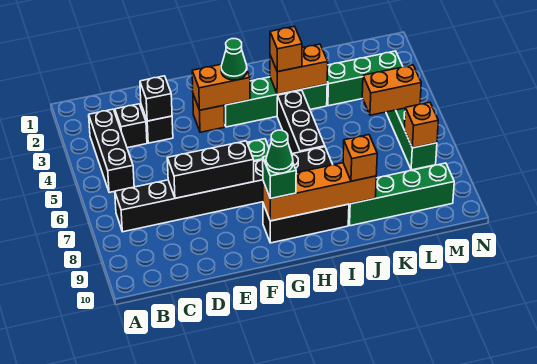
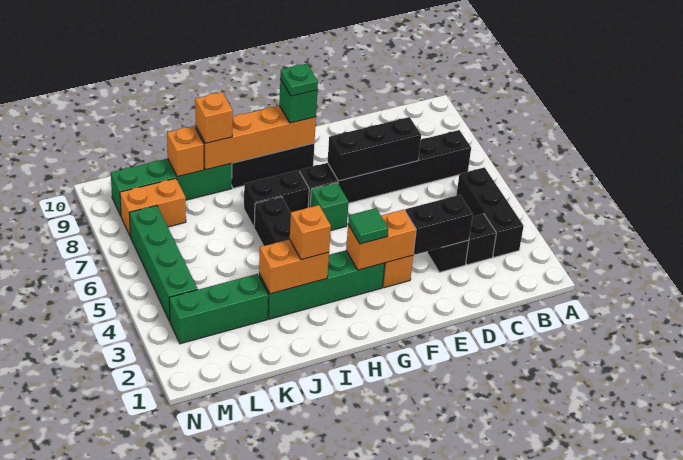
black 1x1 brick [140,76,172,121] -> black 1x2 brick [405,195,473,255]
green 1x1 cone [221,39,247,80] -> green 1x1 tile [348,208,388,244]
green 1x1 cone [266,130,293,173] -> green 1x1 plate [280,64,318,96]
orange 1x2 brick [362,65,421,115] -> orange 1x2 brick moved to [120,178,186,235]
orange 1x1 brick [404,102,438,148] -> orange 1x1 brick moved to [167,126,204,177]

